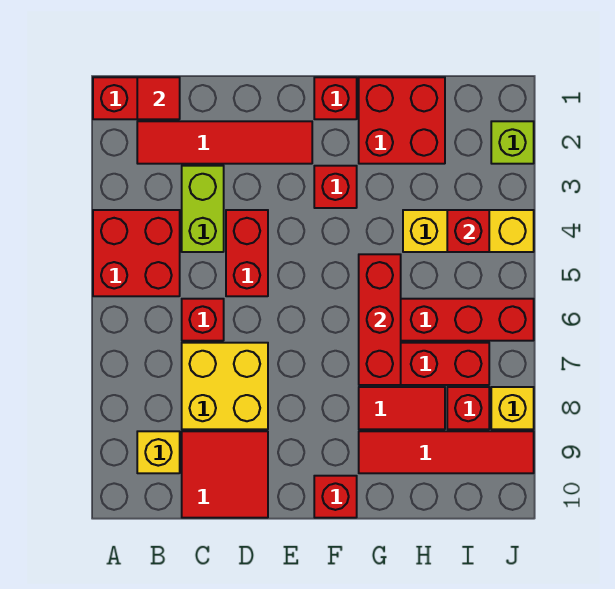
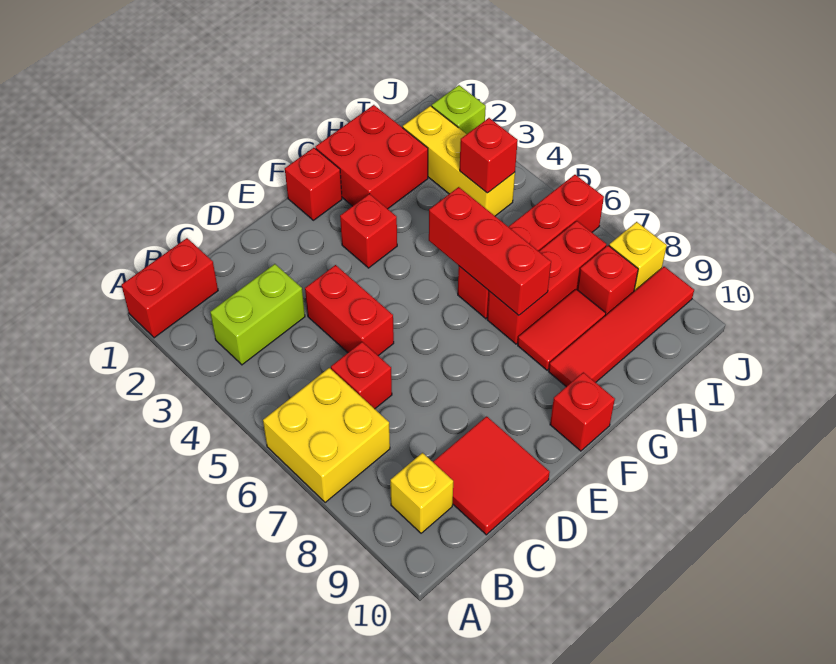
red 2x2 brick [93,210,180,296] -> none
red 1x1 tile [137,77,180,119] -> none
red 1x4 tile [137,121,312,164] -> none
lime 1x2 brick [182,166,224,252] -> lime 1x2 brick turned to [210,264,305,365]
yellow 2x2 brick [182,343,268,429] -> yellow 2x2 brick moved to [263,368,390,503]
yellow 1x3 brick [403,210,534,252] -> yellow 1x3 brick turned to [403,106,515,216]

